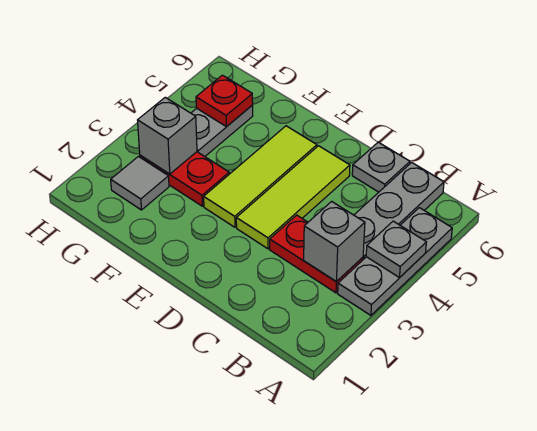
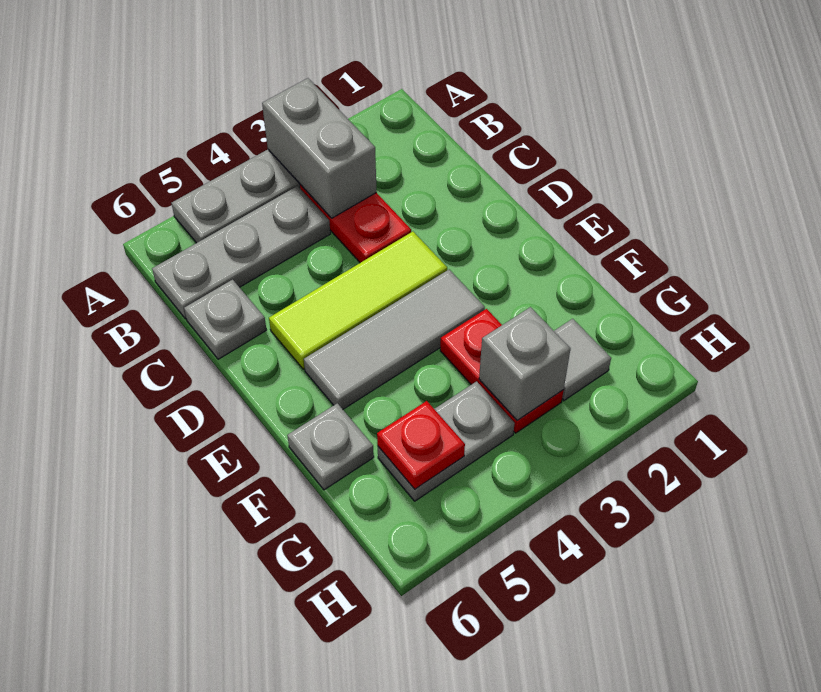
grey 1x1 plate [366,221,426,278] -> grey 1x1 plate moved to [287,403,374,490]
grey 1x1 brick [304,201,365,282] -> grey 1x2 brick [262,78,377,218]
lime 1x3 tile [204,126,317,227] -> grey 1x3 tile [304,270,485,409]

